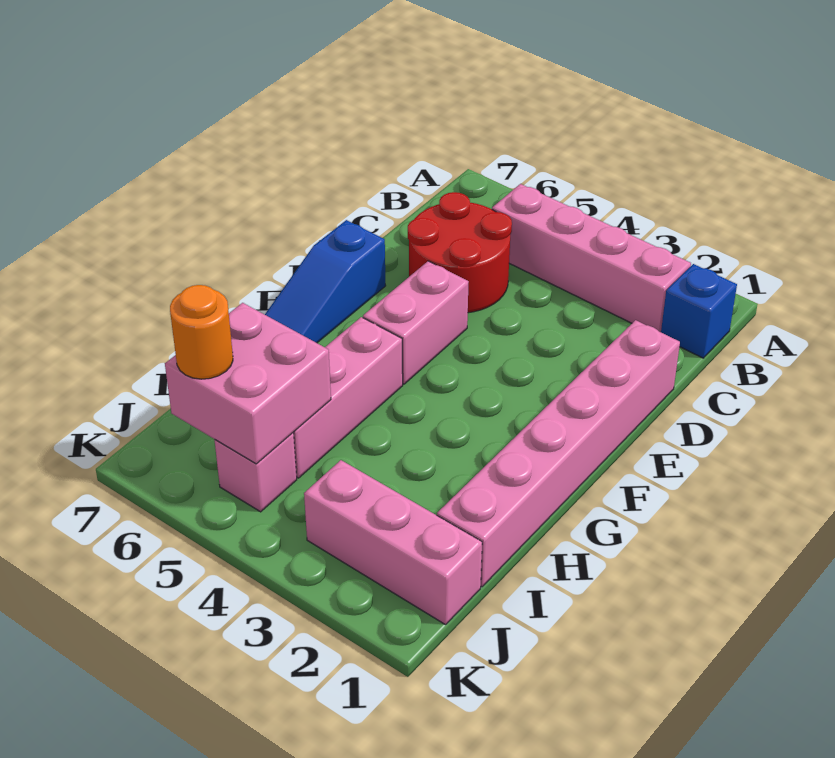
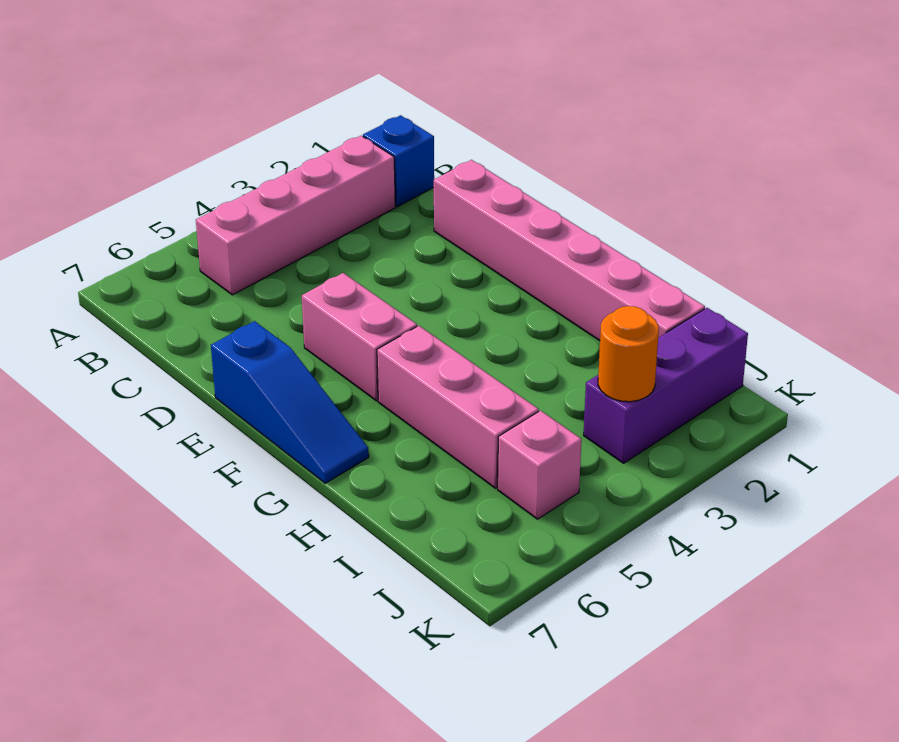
red 2x2 round brick [408,192,512,313] -> none
pink 2x2 brick [165,303,331,464] -> none
pink 1x3 brick [304,460,482,625] -> purple 1x3 brick [584,308,748,463]
orange 1x1 round brick [170,285,233,379] -> orange 1x1 round brick moved to [598,306,659,402]

